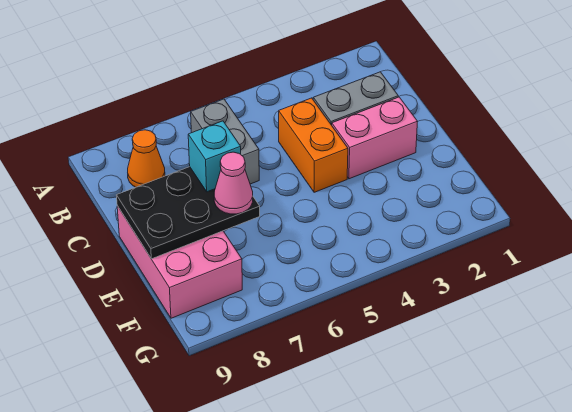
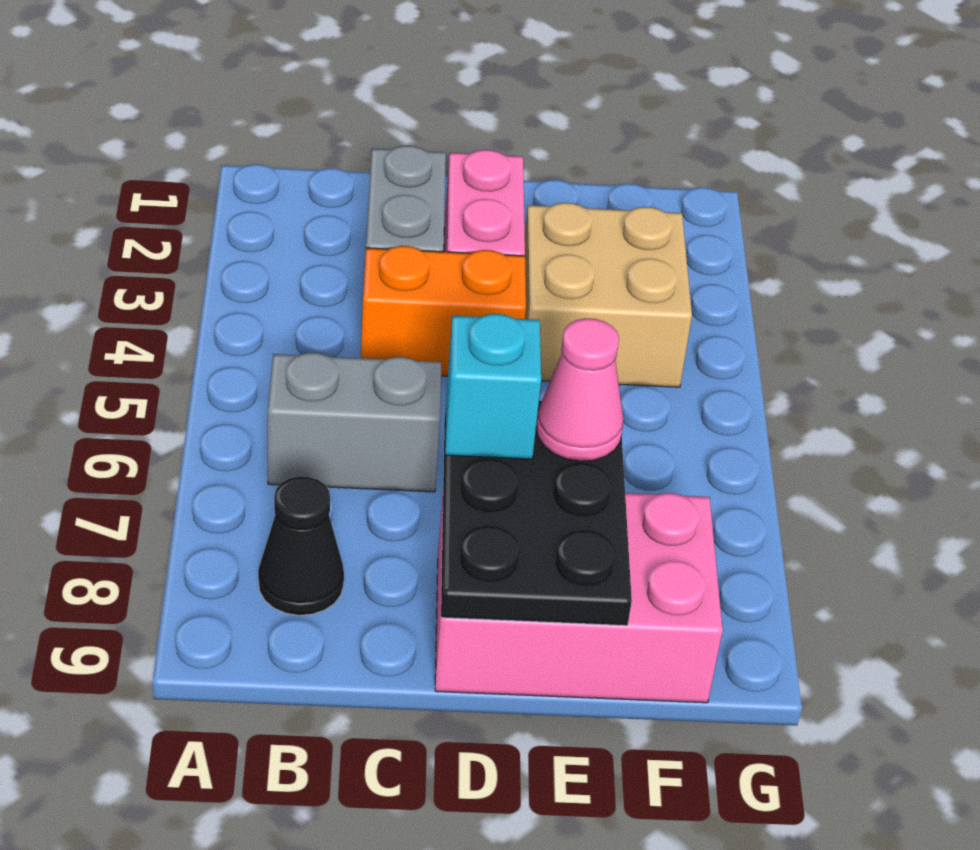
orange 1x1 cone [128,130,165,187] -> black 1x1 cone [258,476,344,615]
none -> tan 2x2 brick [525,203,692,387]

